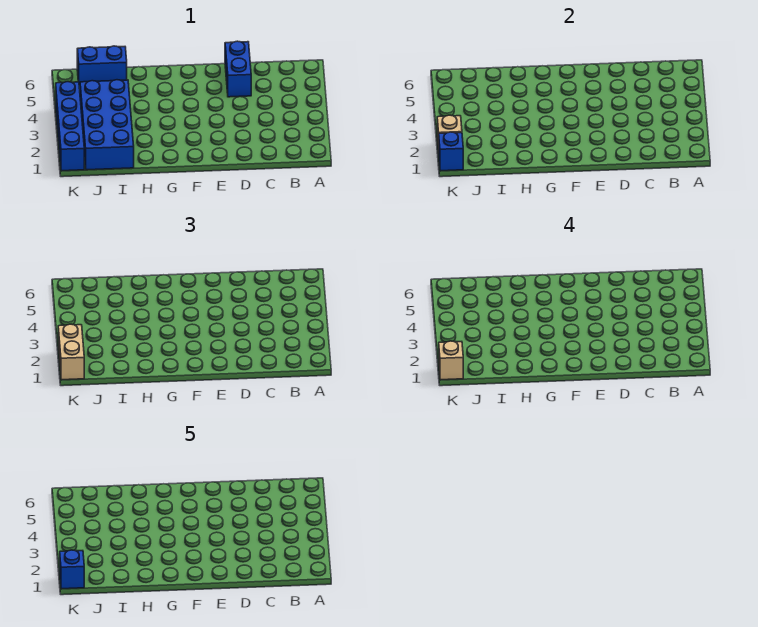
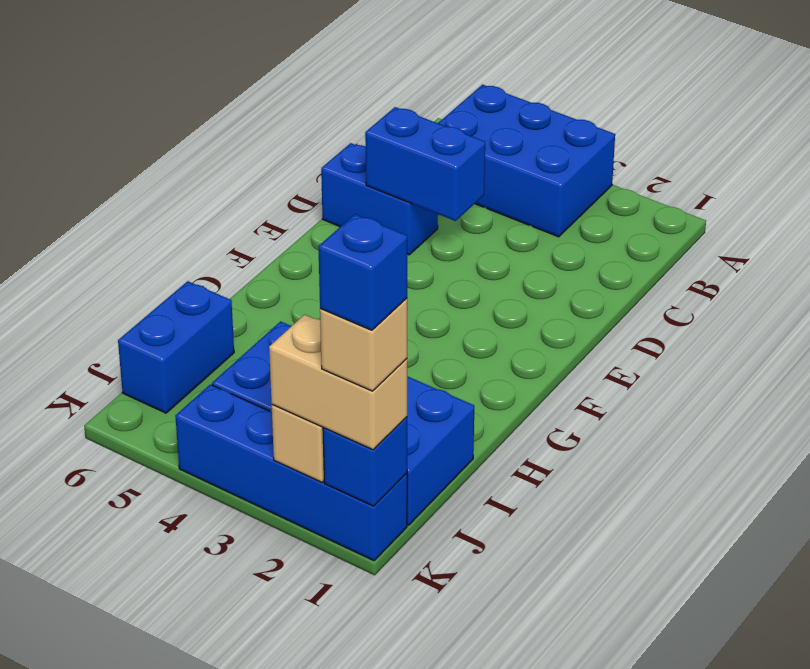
none -> blue 2x3 brick [438,85,615,237]
none -> blue 1x2 brick [365,107,485,221]

